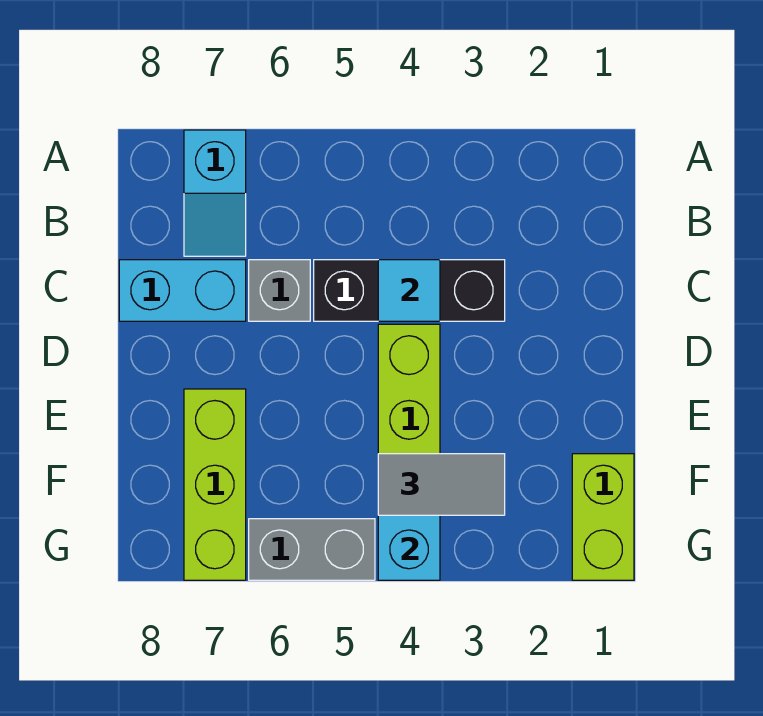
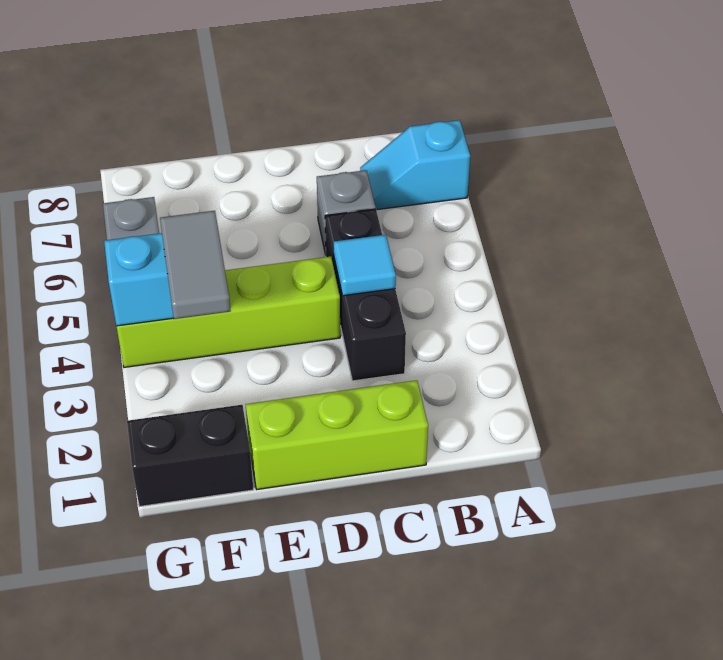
cyan 1x2 brick [119,260,246,321] -> none
lime 1x3 brick [184,389,246,580] -> lime 1x3 brick moved to [245,380,428,489]
lime 1x2 brick [572,454,634,580] -> black 1x2 brick [127,405,253,506]

